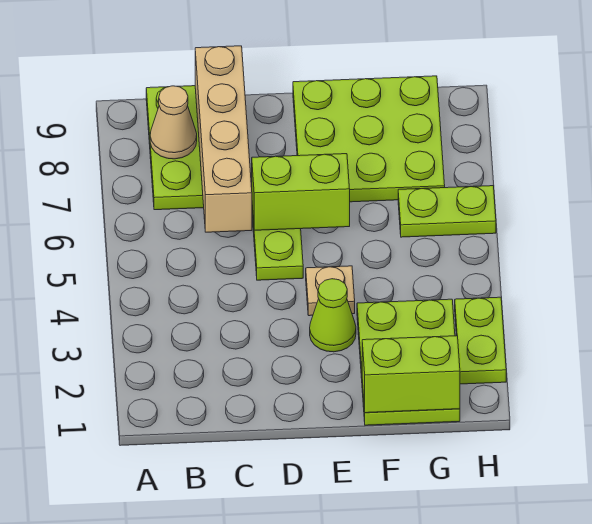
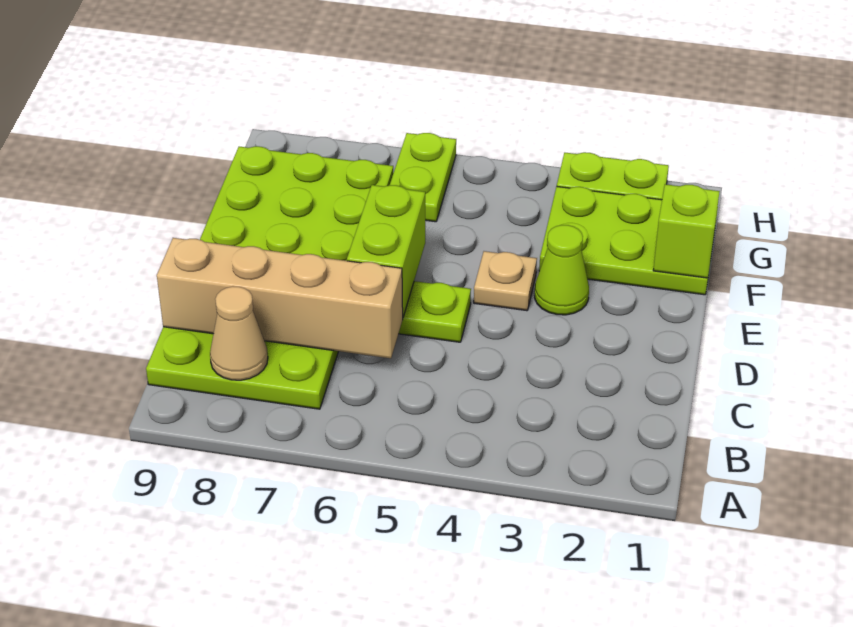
lime 1x2 brick [362,336,460,413] -> lime 1x1 brick [653,184,720,278]

